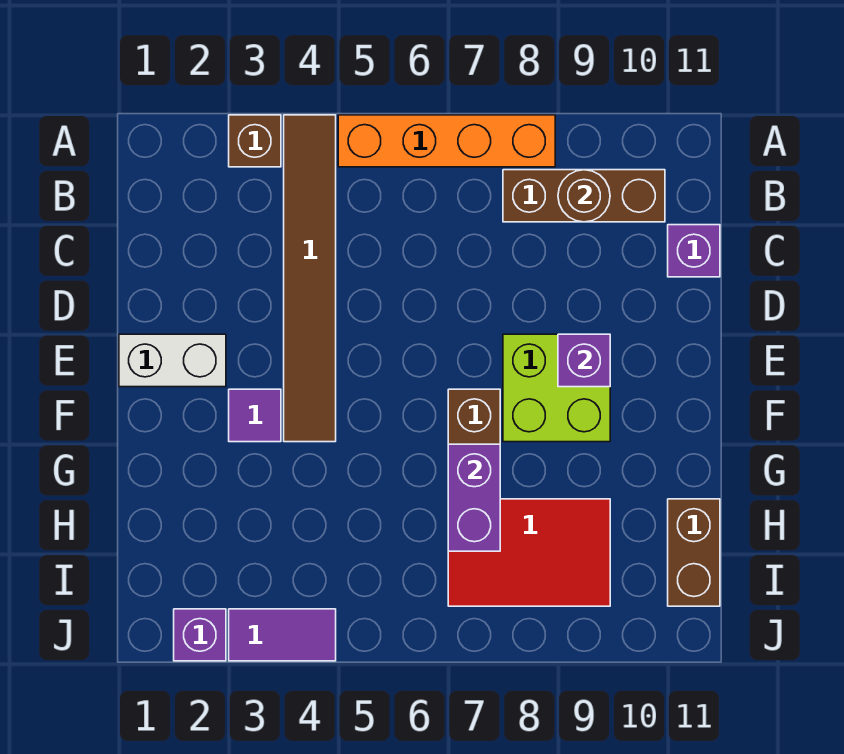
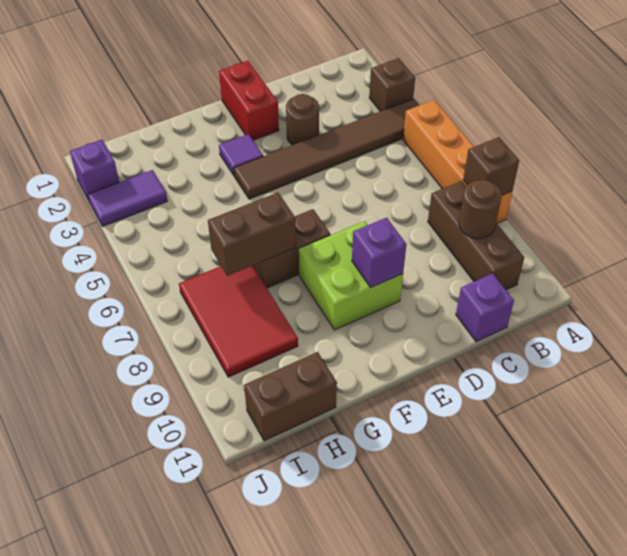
none -> brown 1x1 brick [463,137,519,195]
none -> brown 1x1 round brick [286,94,319,145]
white 1x2 brick [119,334,226,387] -> red 1x2 brick [219,61,279,140]
purple 1x2 brick [448,444,500,551] -> brown 1x2 brick [208,192,296,276]
purple 1x2 tile [229,609,336,661] -> purple 1x2 tile turned to [88,170,168,226]

